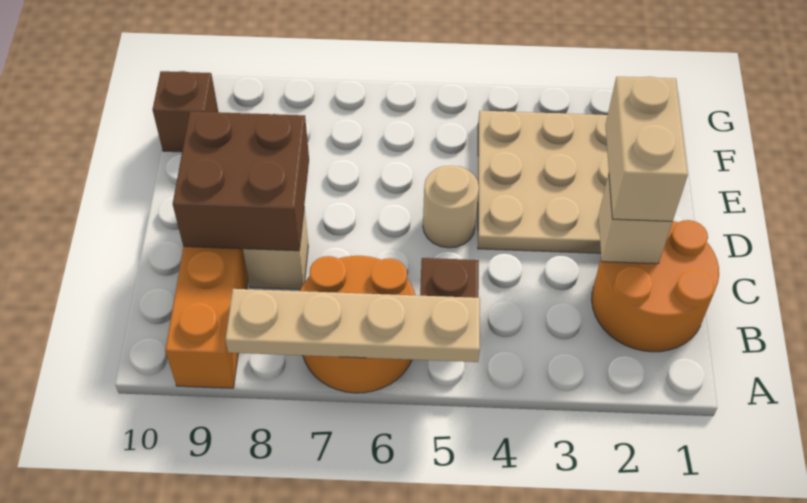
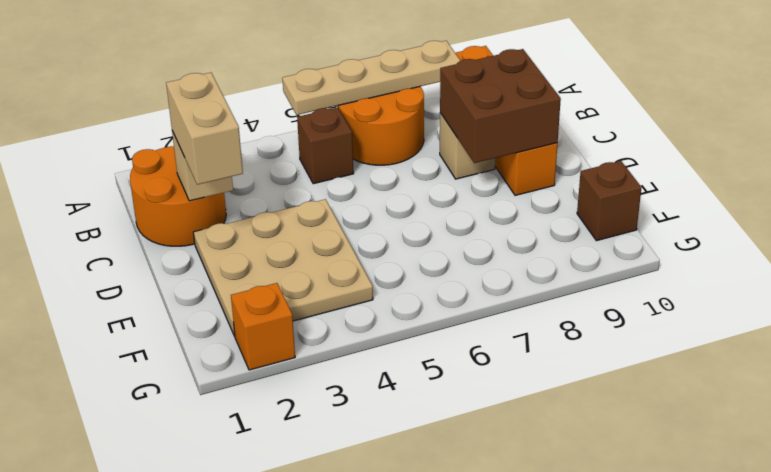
tan 1x1 round brick [423,165,479,248] -> none
none -> orange 1x1 brick [231,283,295,370]

